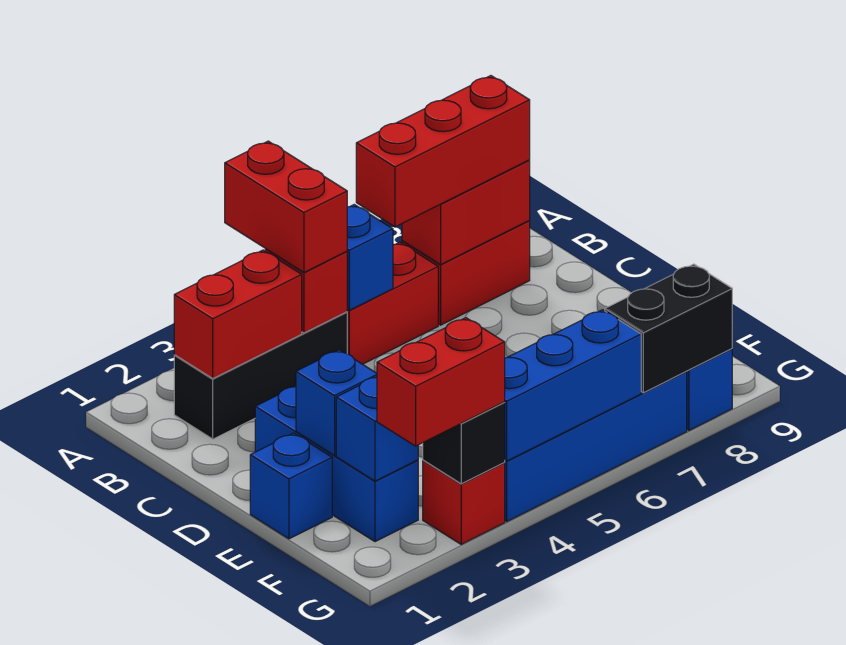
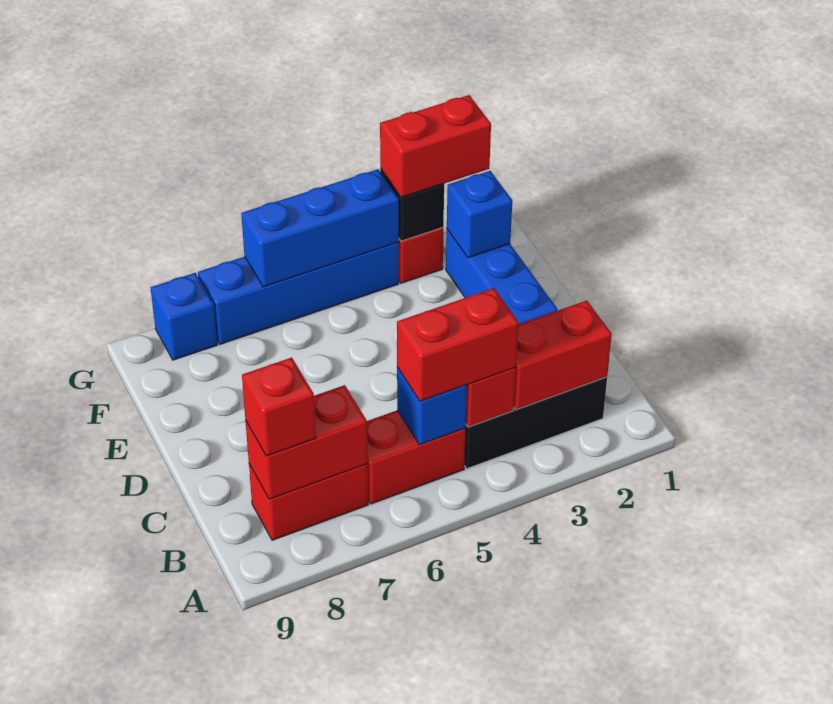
red 1x2 brick [225,141,347,272] -> red 1x2 brick turned to [397,288,518,401]
red 1x3 brick [356,76,530,227] -> red 1x1 brick [242,357,316,456]
blue 1x1 brick [250,433,332,539] -> none
blue 1x1 brick [296,350,377,455] -> none
black 1x2 brick [605,264,732,393] -> none

